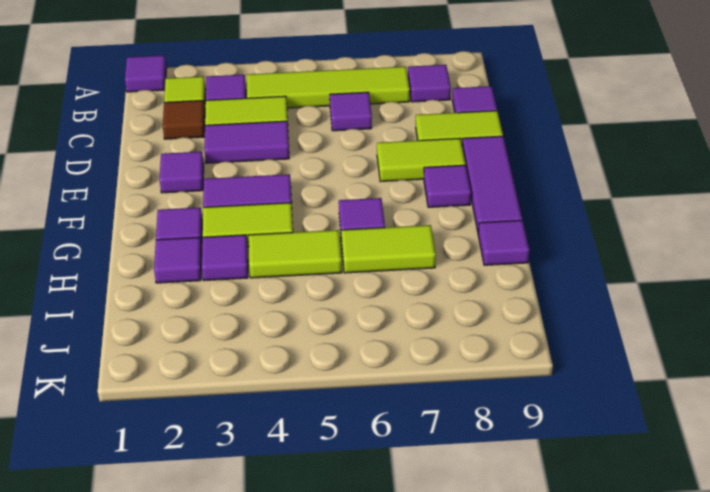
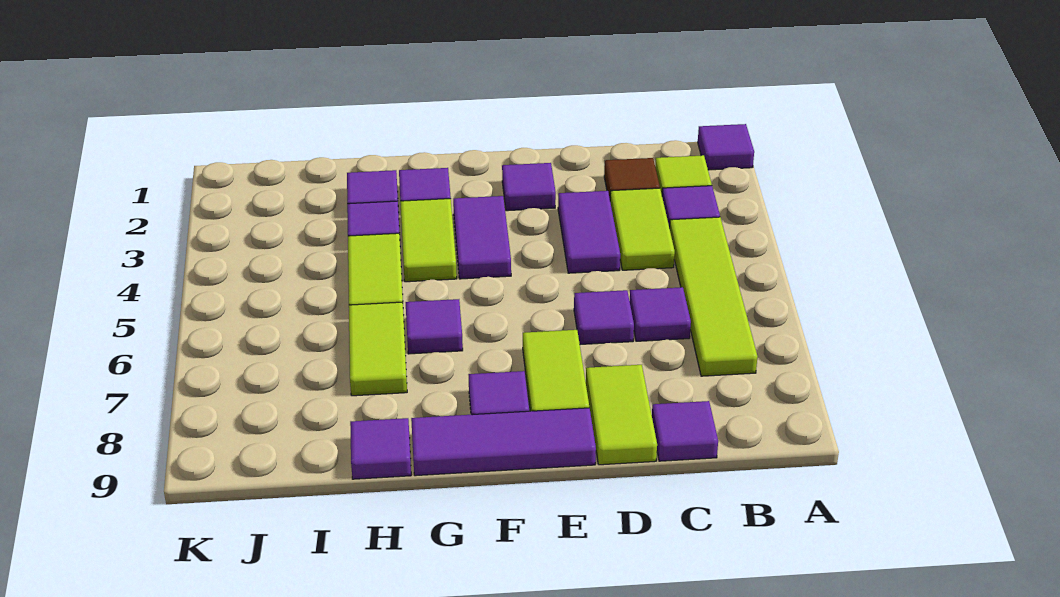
purple 1x1 tile [408,65,451,102] -> purple 1x1 tile moved to [574,290,634,344]

